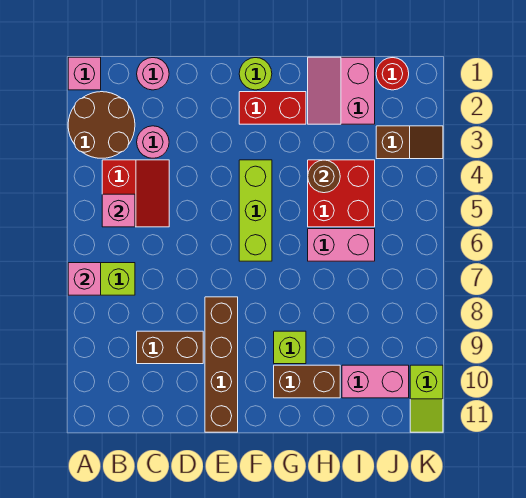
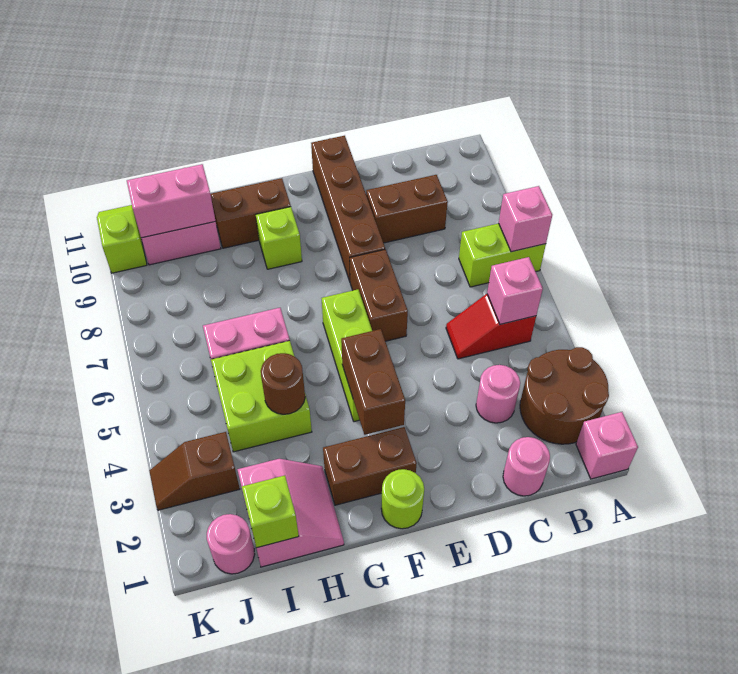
red 2x2 slope [102,160,169,227] -> red 1x2 slope [446,294,536,359]
none -> brown 1x2 brick [350,249,408,341]
red 1x2 brick [239,92,306,124] -> brown 1x2 brick [323,427,417,505]
none -> brown 1x2 brick [341,329,405,435]
red 2x2 brick [308,160,375,227] -> lime 2x2 brick [211,341,312,452]
none -> lime 1x1 brick [242,476,299,548]
none -> pink 1x2 brick [127,164,215,238]
red 1x1 round brick [376,58,409,90] -> pink 1x1 round brick [207,514,255,574]

